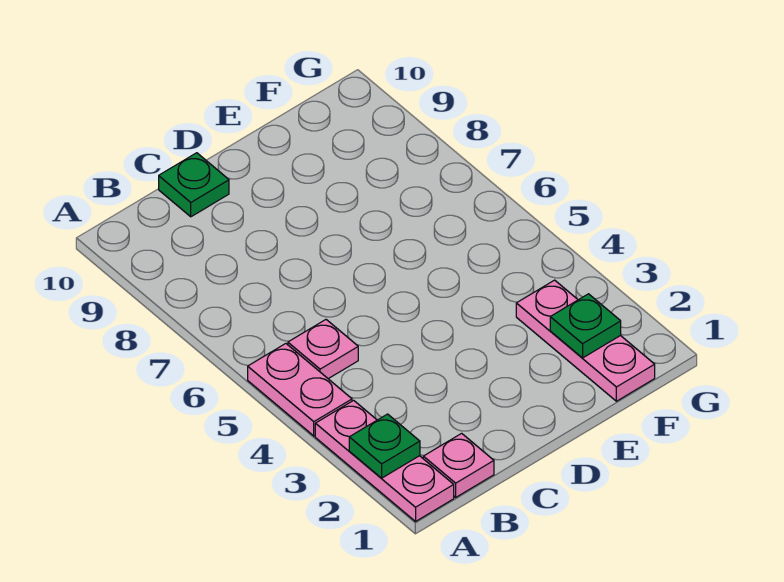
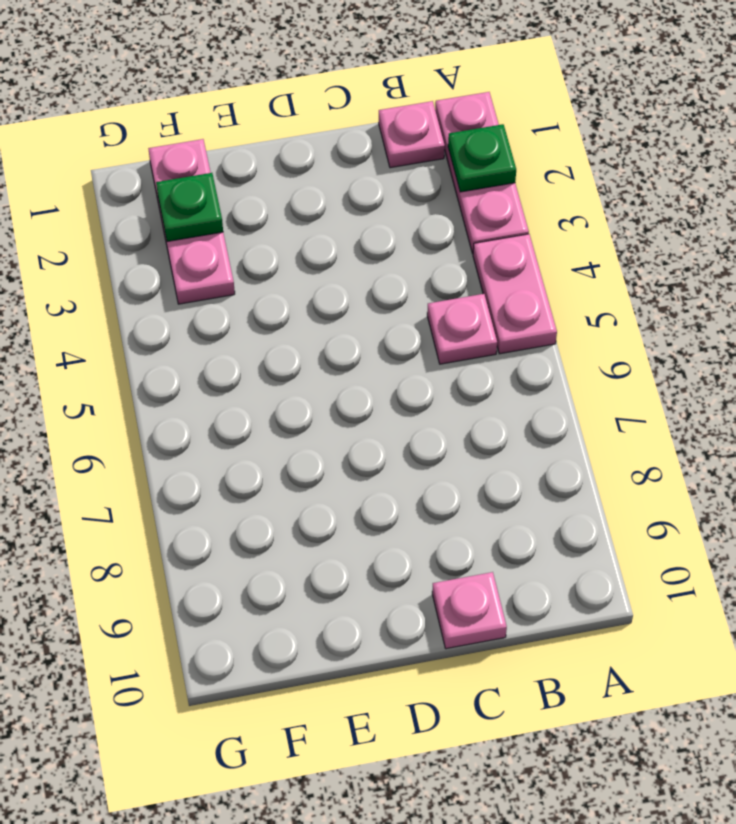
green 1x1 plate [159,153,229,217] -> pink 1x1 plate [432,572,507,649]

